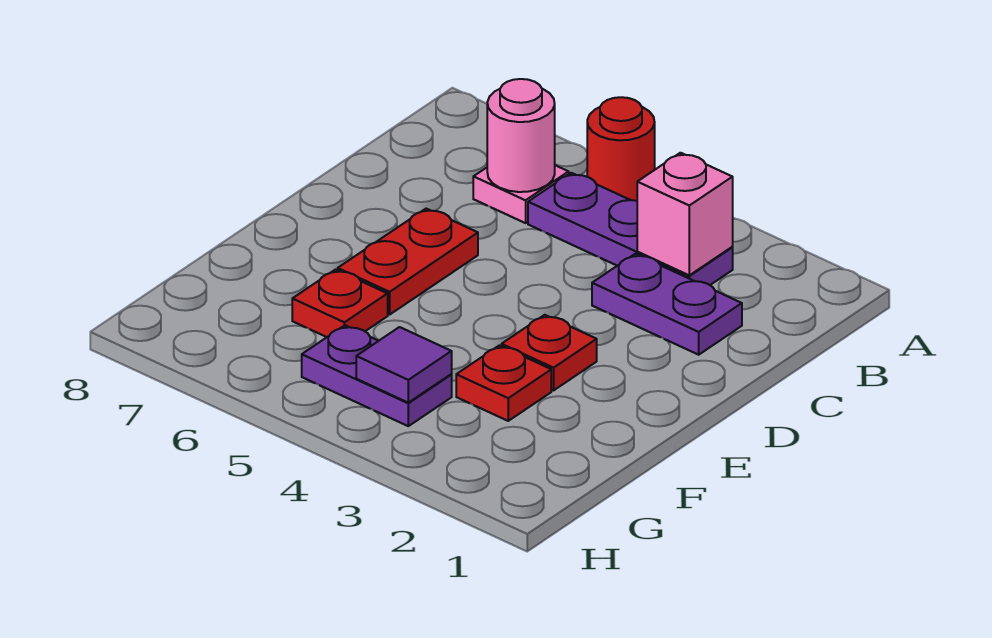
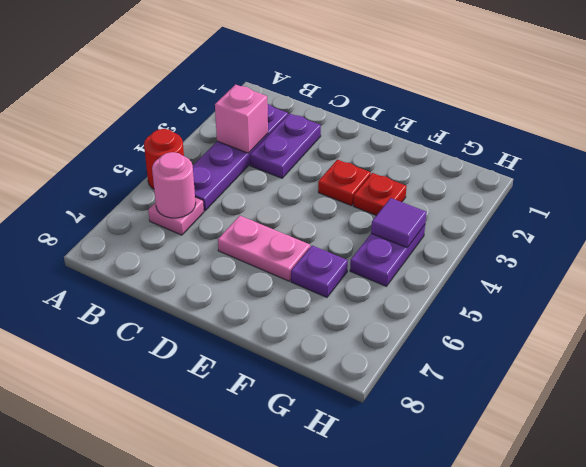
purple 1x3 plate [528,173,733,285] -> purple 1x4 plate [193,104,288,211]
red 1x2 plate [338,209,478,315] -> pink 1x2 plate [218,216,310,281]
red 1x1 plate [292,270,388,337] -> purple 1x1 plate [291,246,348,297]

